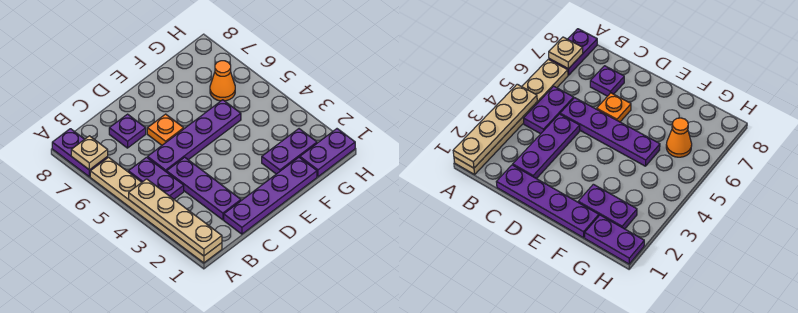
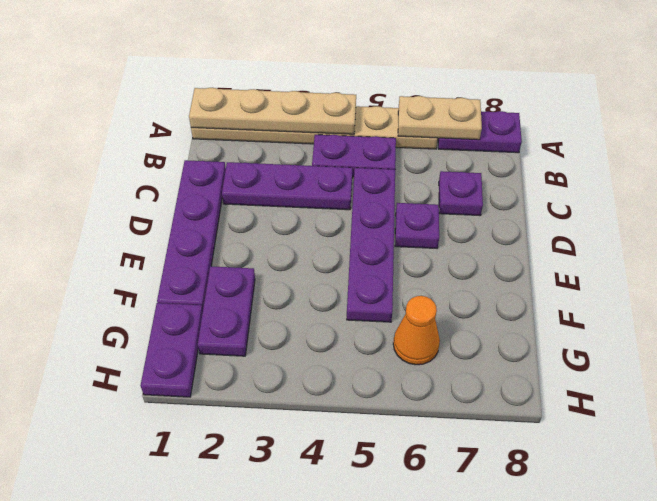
tan 1x1 plate [71,136,108,170] -> tan 1x2 plate [398,96,482,140]
orange 1x1 plate [147,114,184,145] -> purple 1x1 plate [395,203,439,248]

